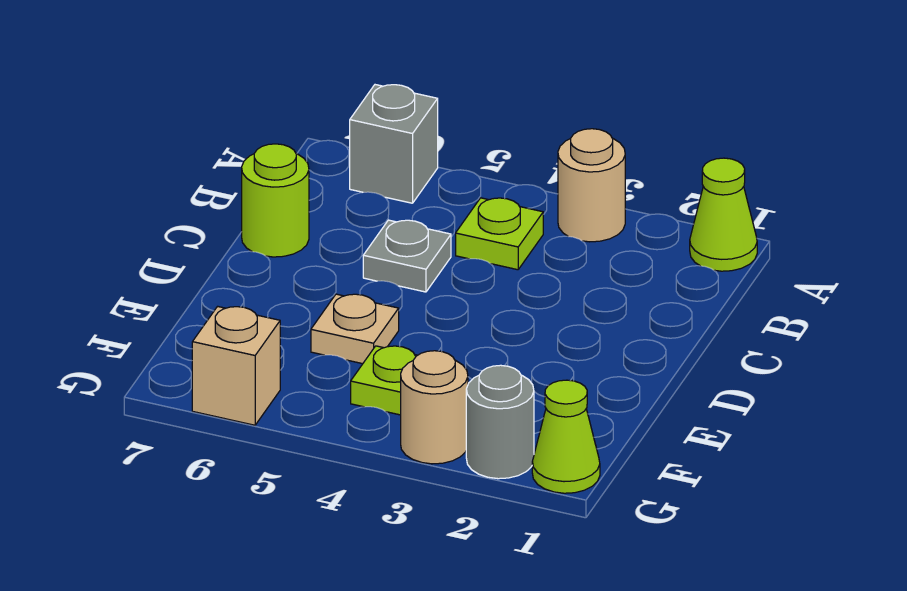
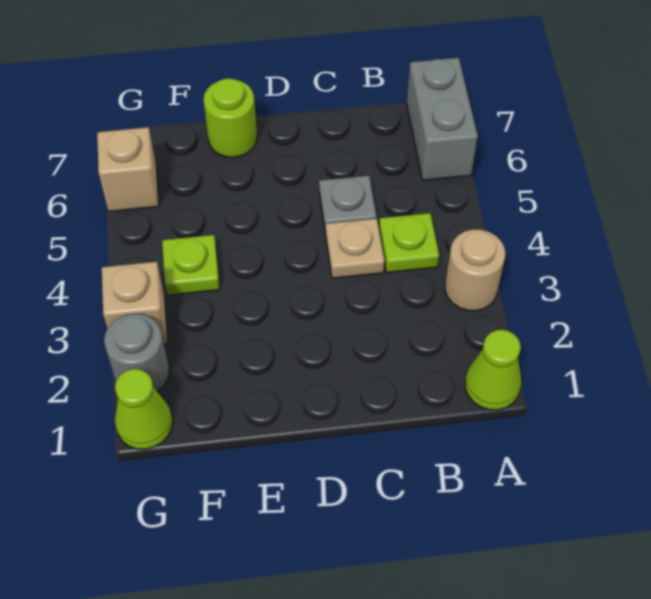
grey 1x1 brick [350,85,438,203] -> grey 1x2 brick [407,58,478,180]
lime 1x1 round brick [242,144,309,257] -> lime 1x1 round brick moved to [204,78,257,157]
tan 1x1 plate [311,294,399,364] -> tan 1x1 plate moved to [326,218,385,278]
tan 1x1 round brick [401,351,468,464] -> tan 1x1 brick [102,262,168,344]

